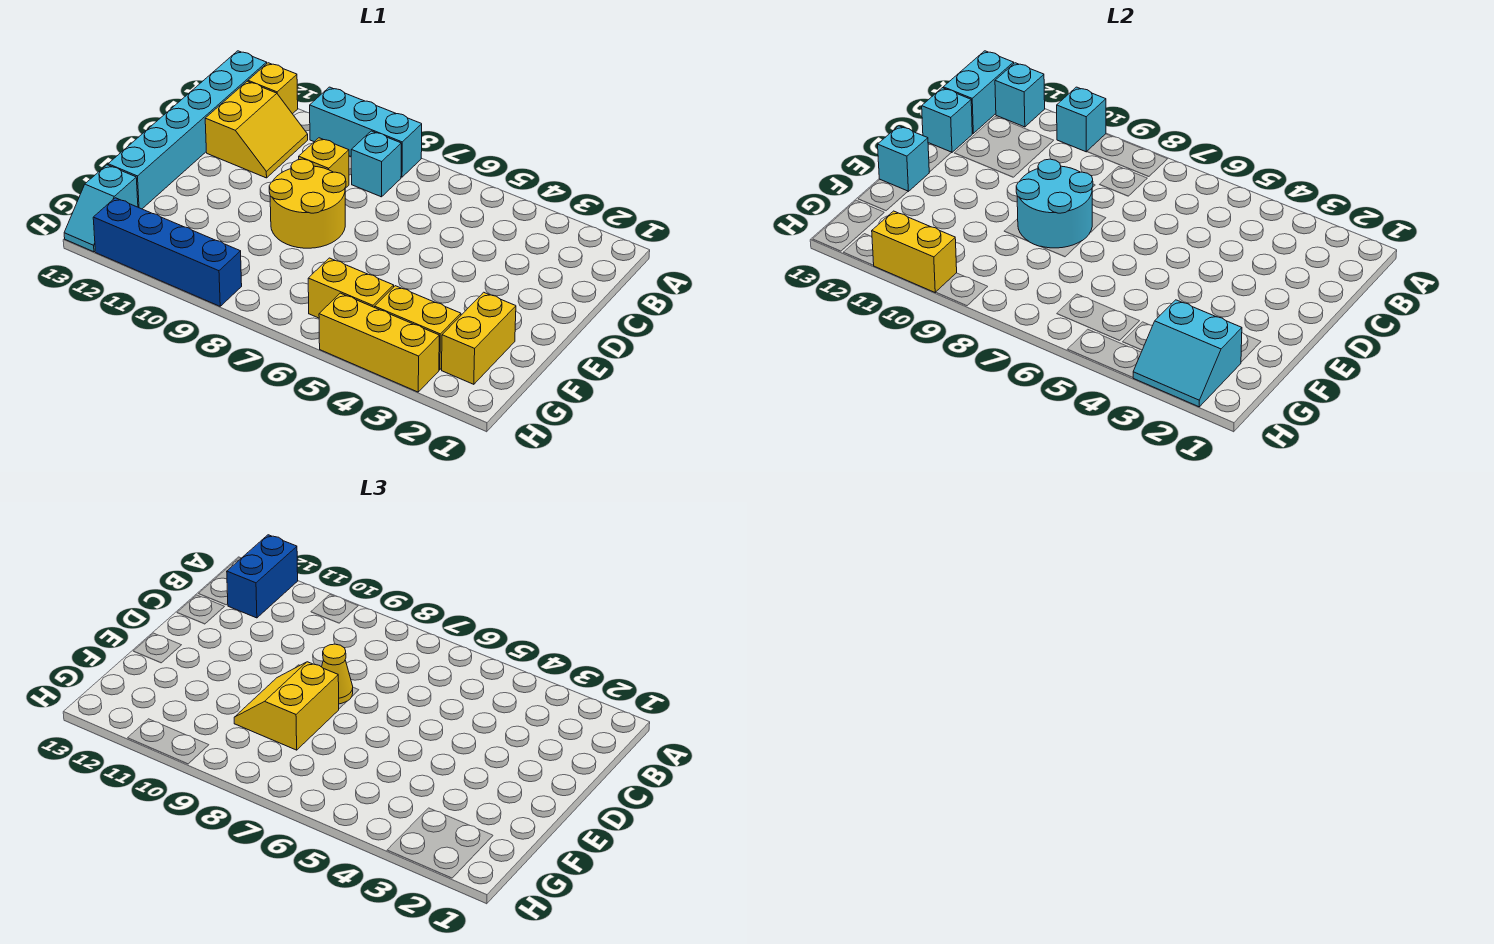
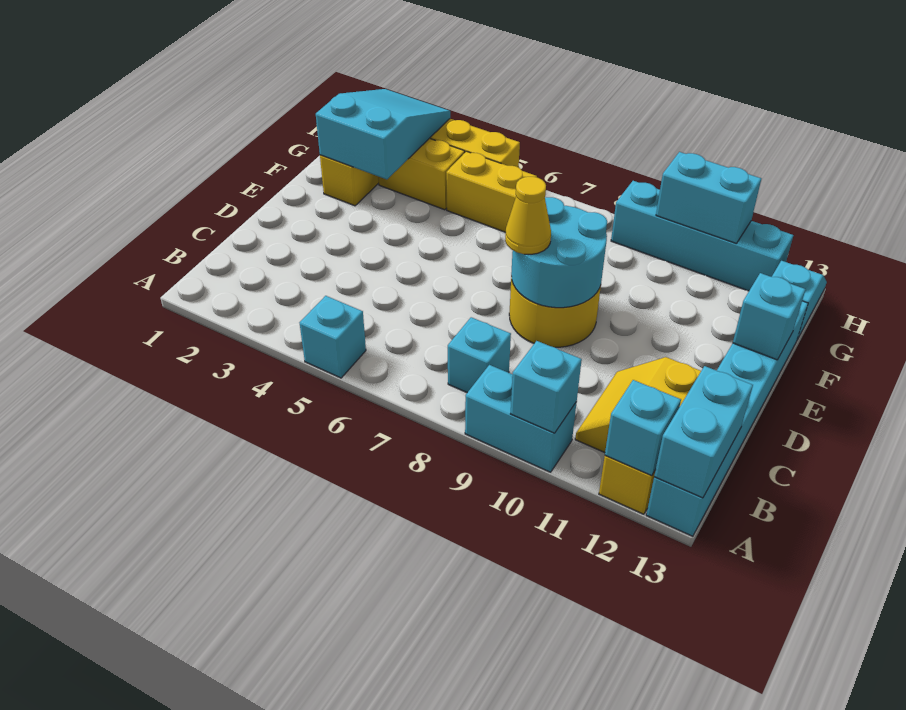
cyan 1x3 brick [310,87,422,177] -> cyan 1x2 brick [465,365,577,472]
blue 1x2 brick [227,535,298,618] -> none
yellow 1x1 brick [299,138,349,188] -> none
cyan 1x1 brick [922,88,972,153] -> cyan 1x1 brick moved to [300,296,366,378]
yellow 2x2 slope [234,662,339,750] -> none
cyan 2x2 slope [1133,300,1242,407] -> cyan 2x3 slope [316,89,450,179]
blue 1x4 brick [93,198,242,306] -> cyan 1x4 brick [611,181,793,291]
yellow 1x2 brick [872,211,957,292] -> cyan 1x2 brick [656,152,761,244]

